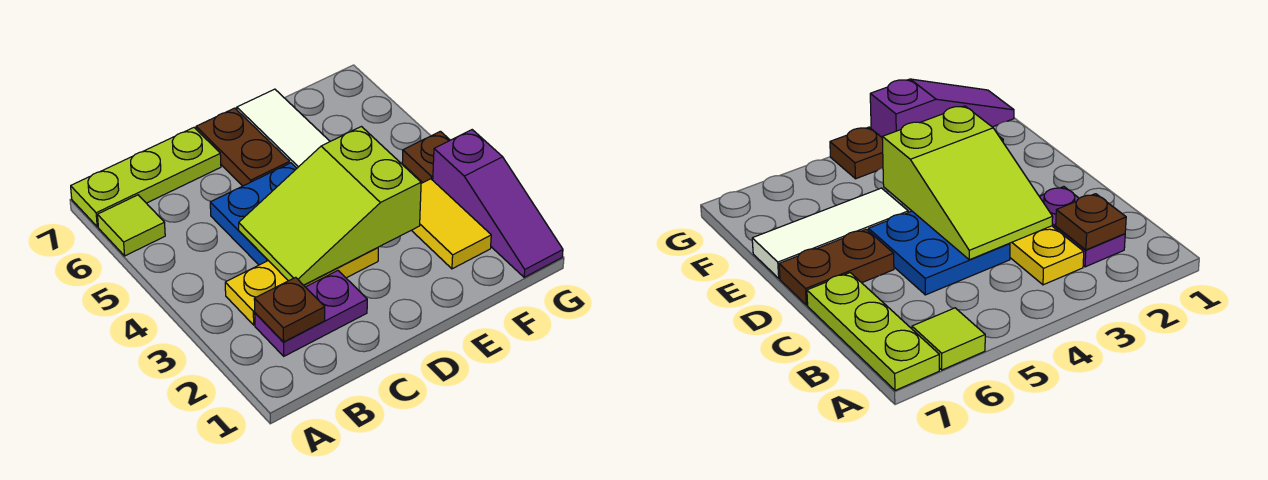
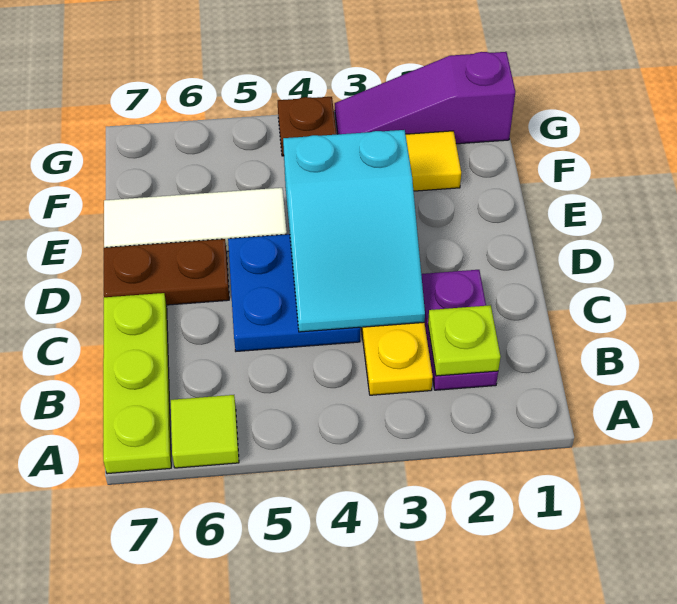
brown 1x1 plate [254,277,325,342] -> lime 1x1 plate [428,305,500,376]
lime 2x3 slope [239,127,421,285] -> cyan 2x3 slope [283,130,425,332]
purple 1x3 slope [433,130,563,277] -> purple 1x3 slope turned to [335,52,515,144]

